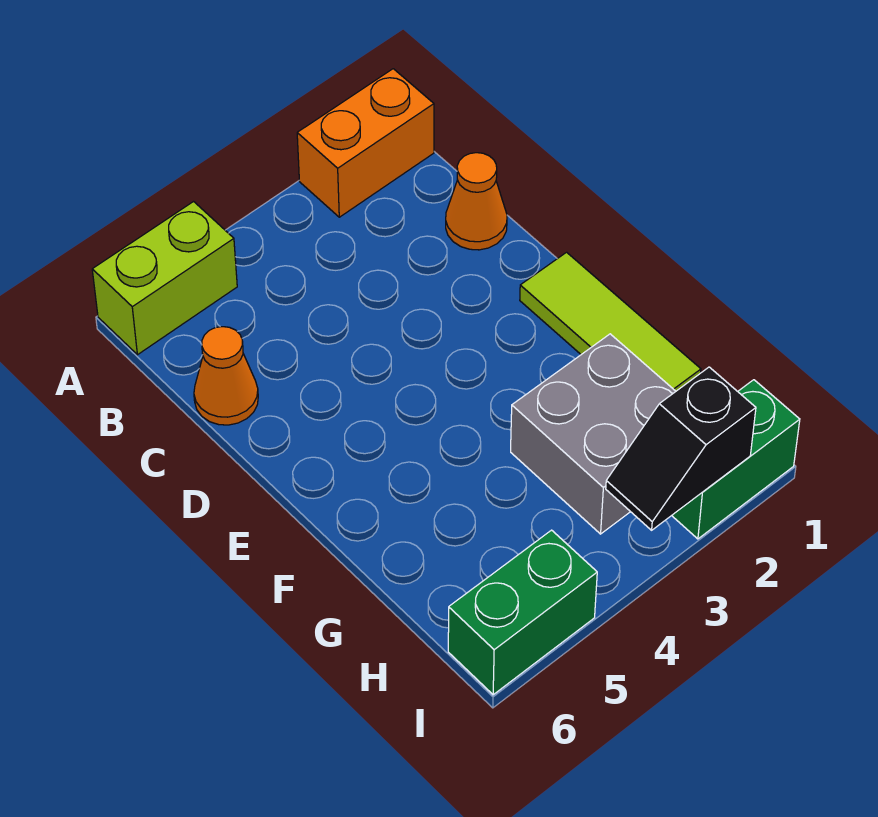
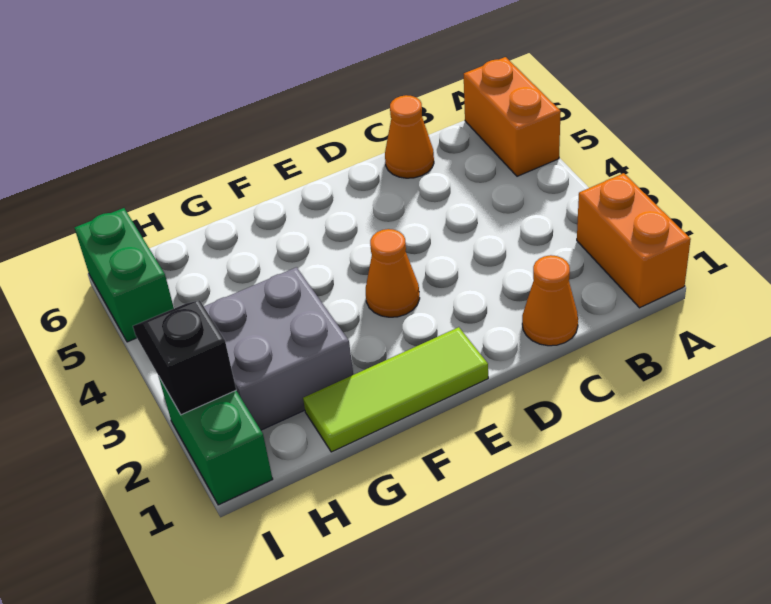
lime 1x2 brick [92,202,237,355] -> orange 1x2 brick [464,57,561,176]
none -> orange 1x1 cone [366,229,420,317]

